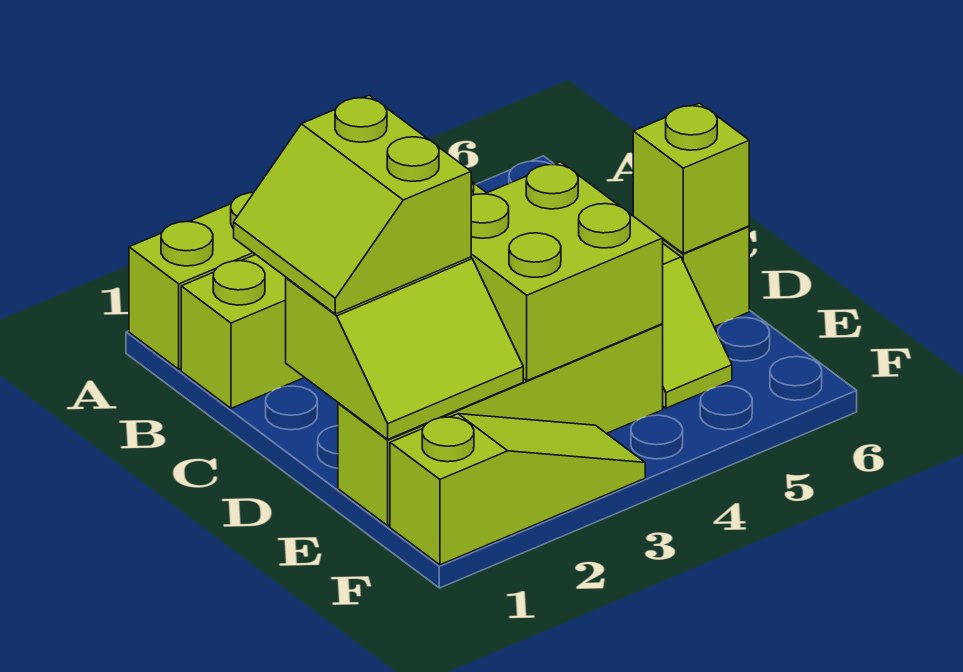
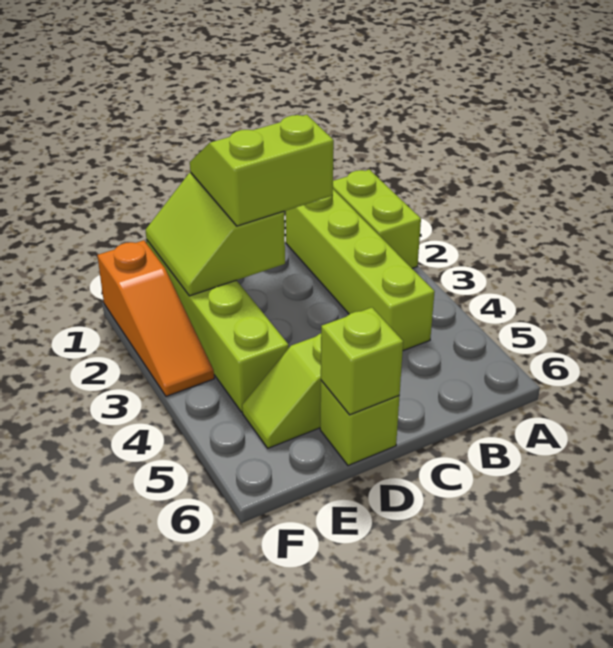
lime 2x2 brick [471,162,663,381] -> none
lime 1x3 slope [390,414,645,565] -> orange 1x3 slope [97,240,214,396]

